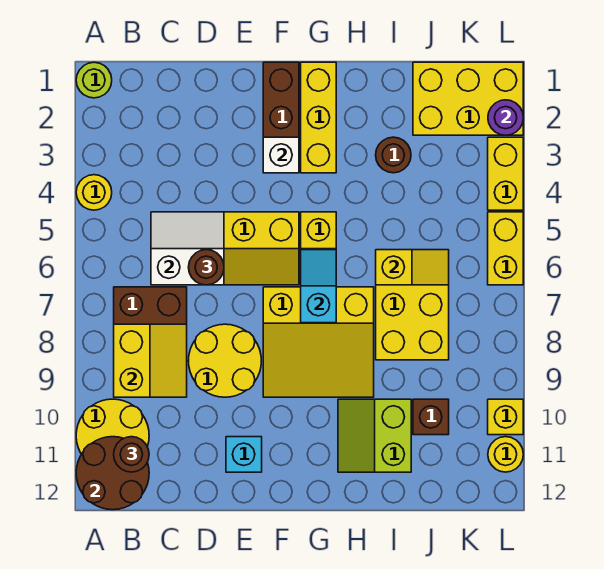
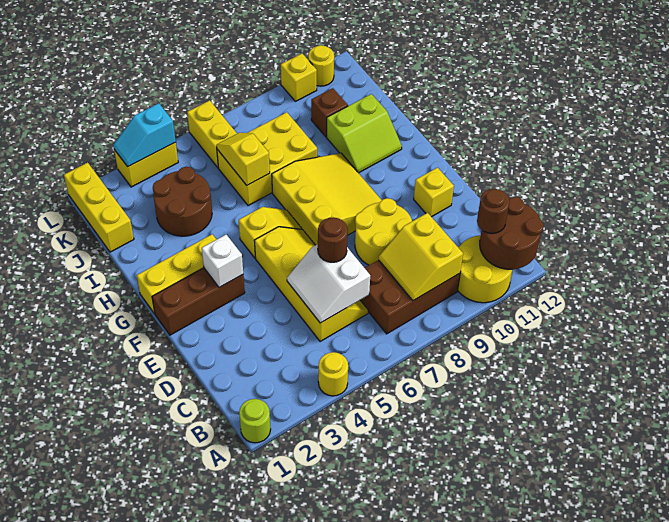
yellow 2x2 slope [114,324,187,397] -> yellow 2x2 slope turned to [379,213,463,301]
cyan 1x1 brick [226,437,262,472] -> yellow 1x1 brick [414,168,454,217]
cyan 1x2 slope [301,250,336,323] -> cyan 1x2 slope moved to [113,103,176,167]
brown 1x1 round brick [376,137,411,173] -> brown 2x2 round brick [153,167,212,236]
yellow 2x3 brick [413,62,523,135] -> yellow 1x3 brick [64,163,134,252]
purple 1x1 round brick [488,100,523,135] -> none
yellow 1x2 brick [488,212,523,285] -> yellow 1x2 brick turned to [187,100,237,168]

